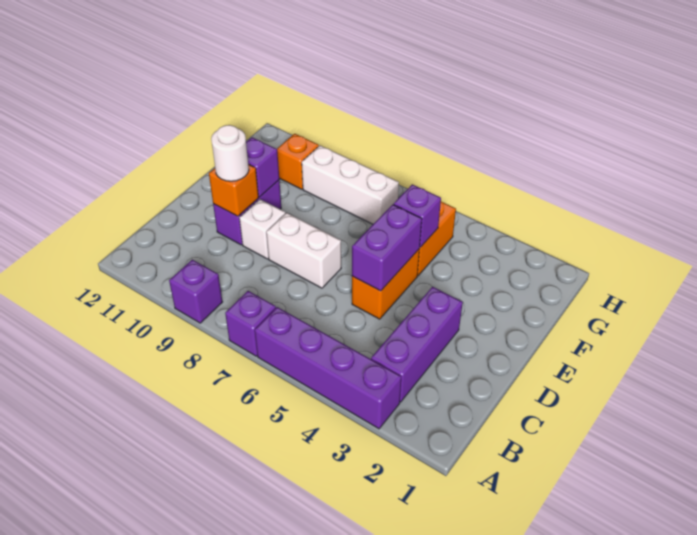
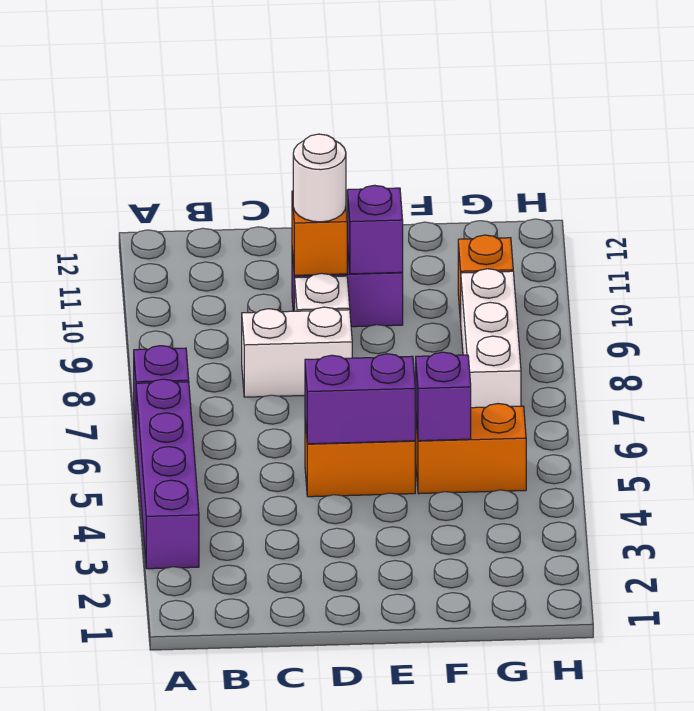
purple 1x1 brick [169,260,222,323] -> none
purple 1x3 brick [371,287,463,402] -> none
white 1x2 brick [266,213,341,288] -> white 1x2 brick turned to [242,307,352,397]

